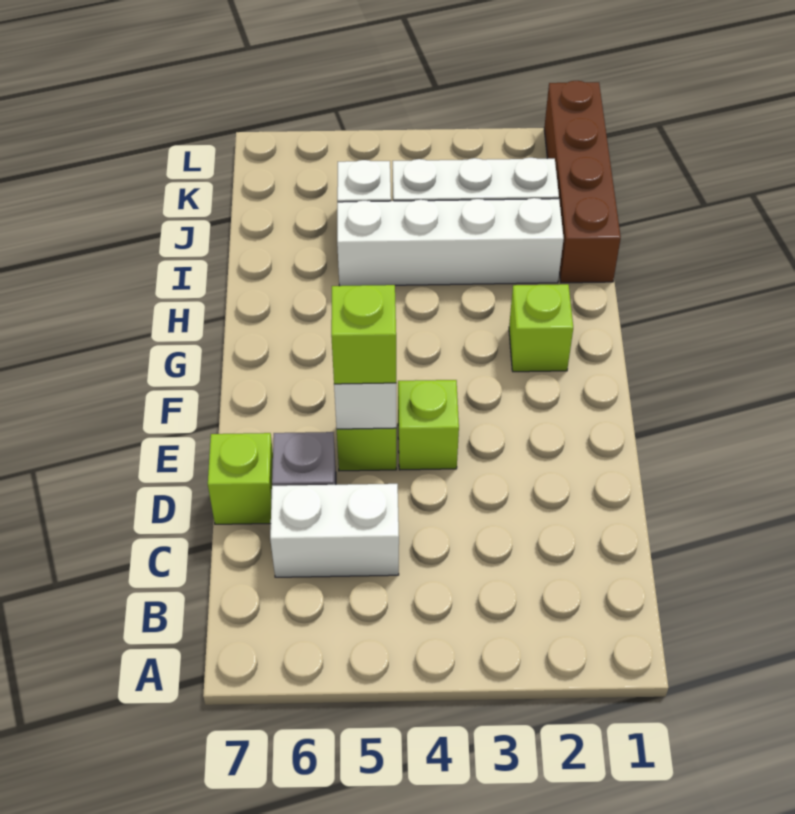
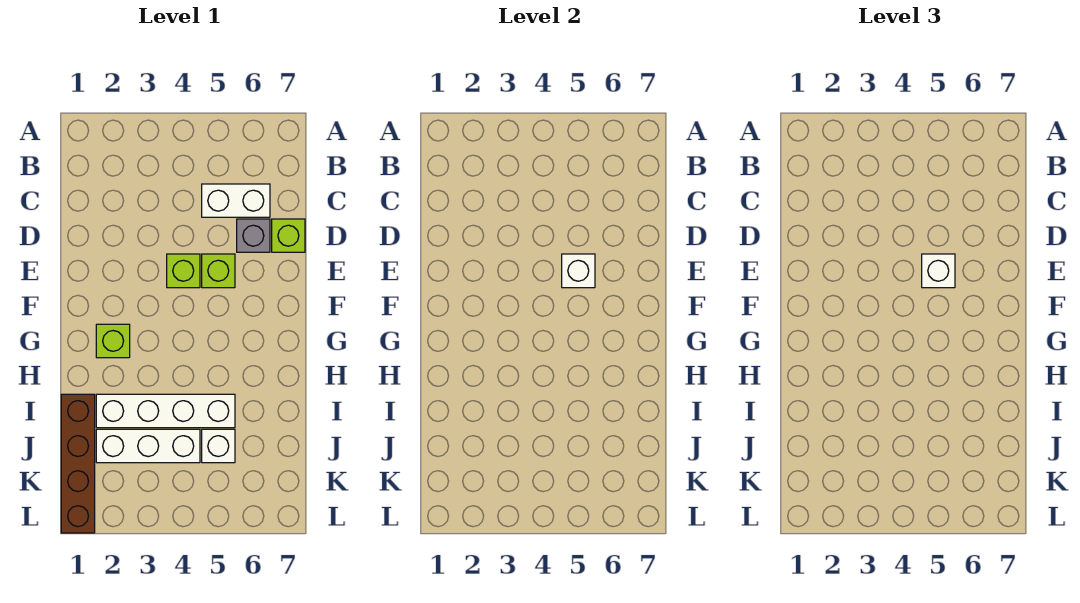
lime 1x1 brick [331,285,396,384] -> white 1x1 brick [922,254,955,288]

